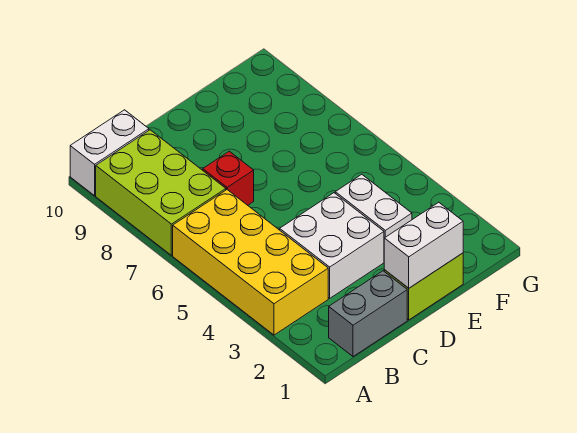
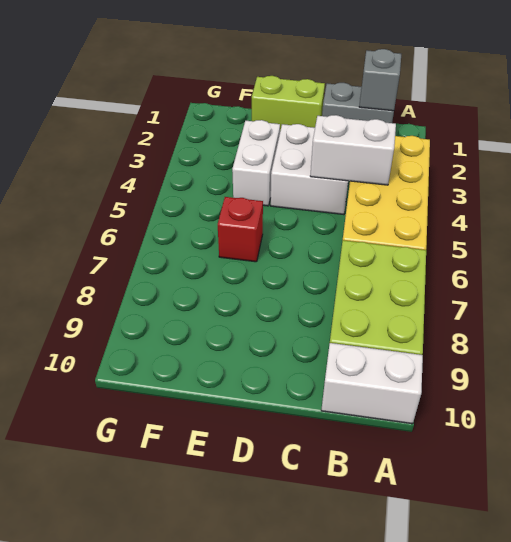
none -> grey 1x1 brick [359,49,401,111]
red 1x1 brick [203,151,254,205] -> red 1x1 brick moved to [218,197,263,262]
white 1x2 brick [384,202,463,288] -> white 1x2 brick moved to [310,115,396,185]

